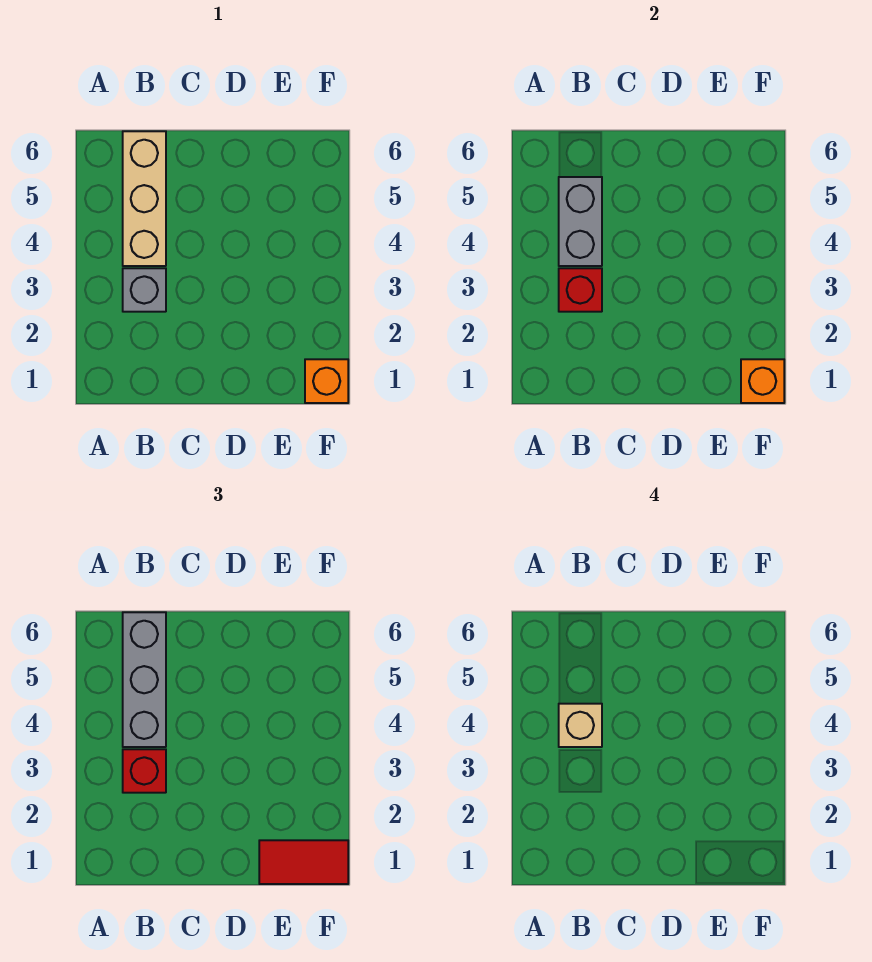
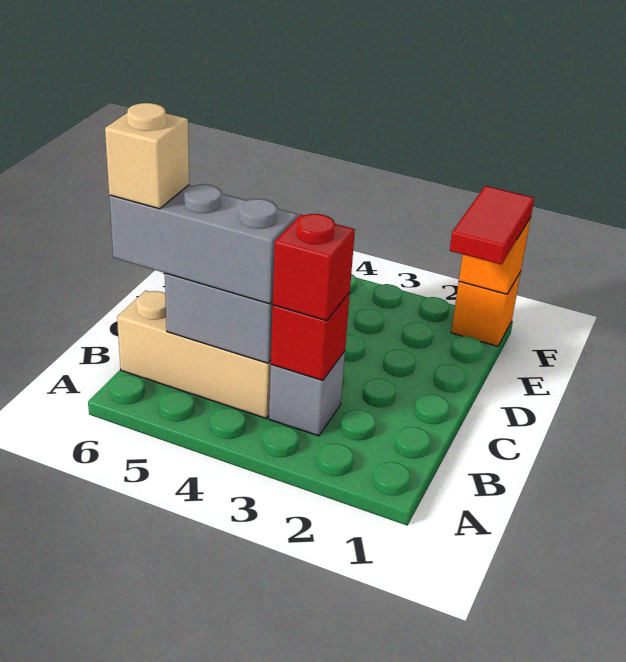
tan 1x1 brick [559,704,602,747] -> tan 1x1 brick moved to [105,103,189,209]

